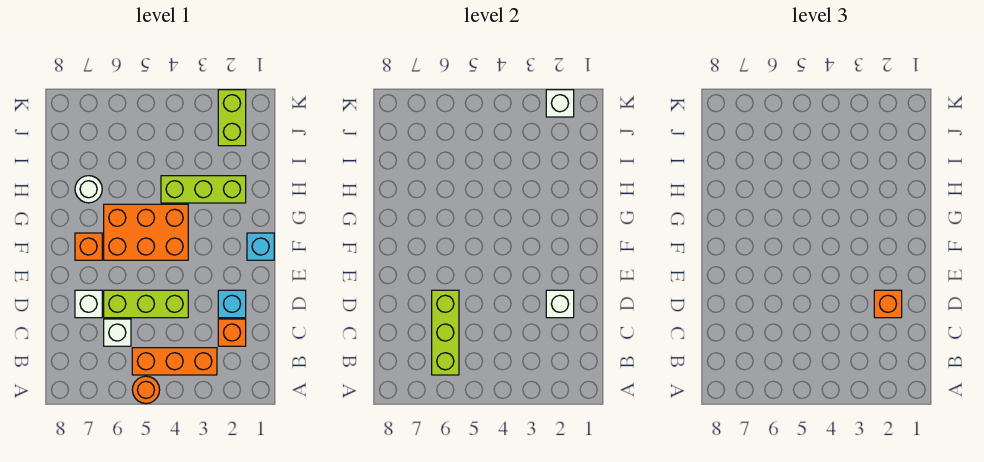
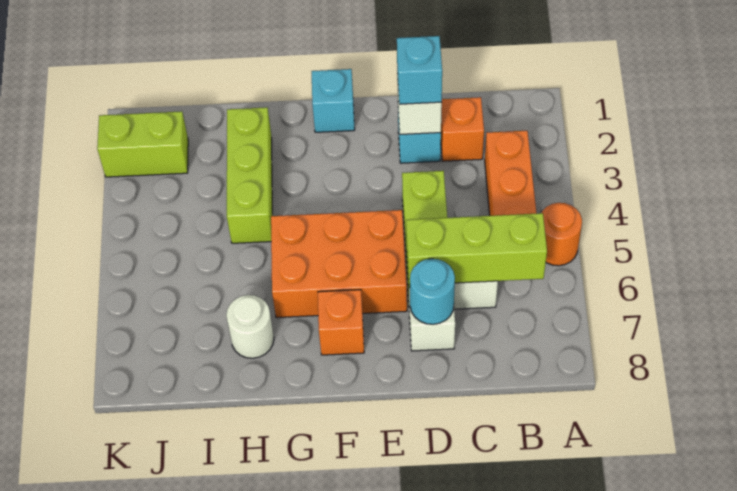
orange 1x1 brick [874,290,902,318] -> cyan 1x1 brick [397,36,442,104]
none -> cyan 1x1 round brick [410,259,455,324]
orange 2x3 brick [104,204,188,260] -> orange 2x3 brick turned to [271,210,407,318]
white 1x1 brick [546,90,574,117] -> none

